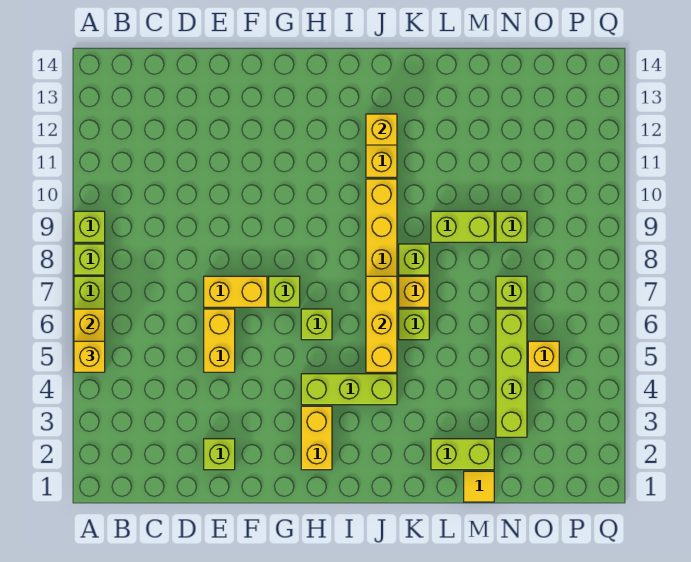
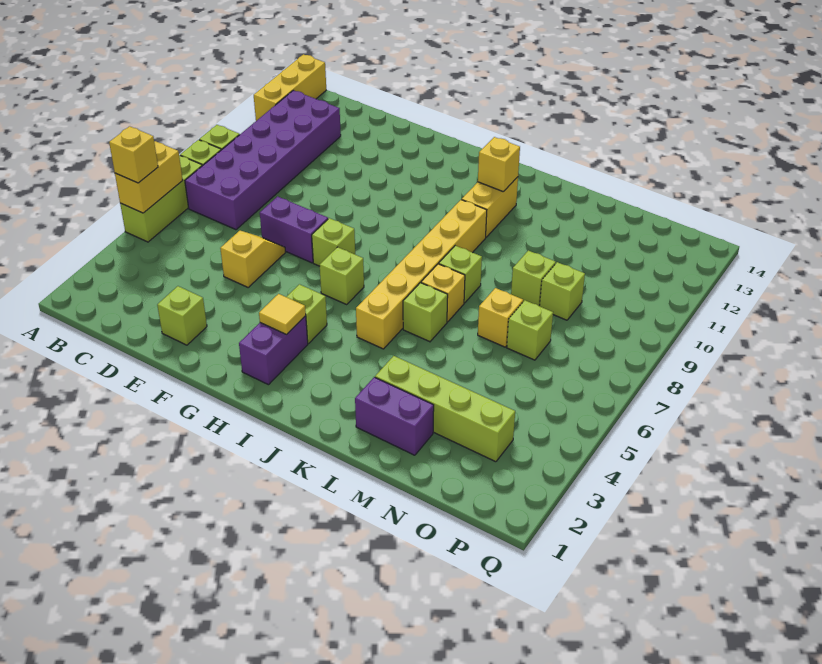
none -> purple 2x6 brick [185,90,341,230]
yellow 1x2 brick [204,309,235,372] -> yellow 1x2 slope [220,231,286,287]
yellow 1x2 brick [204,276,267,307] -> purple 1x2 brick [260,196,328,263]
yellow 1x2 brick [301,406,332,470] -> purple 1x2 brick [239,316,308,385]
lime 1x3 brick [301,374,397,405] -> lime 1x1 brick [287,284,327,343]
yellow 1x3 brick [366,276,397,372] -> yellow 1x3 brick moved to [254,54,326,121]
lime 1x2 brick [431,439,494,470] -> purple 1x2 brick [355,377,434,455]
lime 1x2 brick [431,211,494,242] -> lime 1x1 brick [511,251,556,306]
yellow 1x1 tile [464,471,494,502] -> yellow 1x1 tile moved to [259,294,306,334]
lime 1x4 brick [496,309,527,437] -> lime 1x4 brick turned to [375,356,515,462]
yellow 1x1 brick [528,341,559,372] -> yellow 1x1 brick moved to [478,288,523,347]

